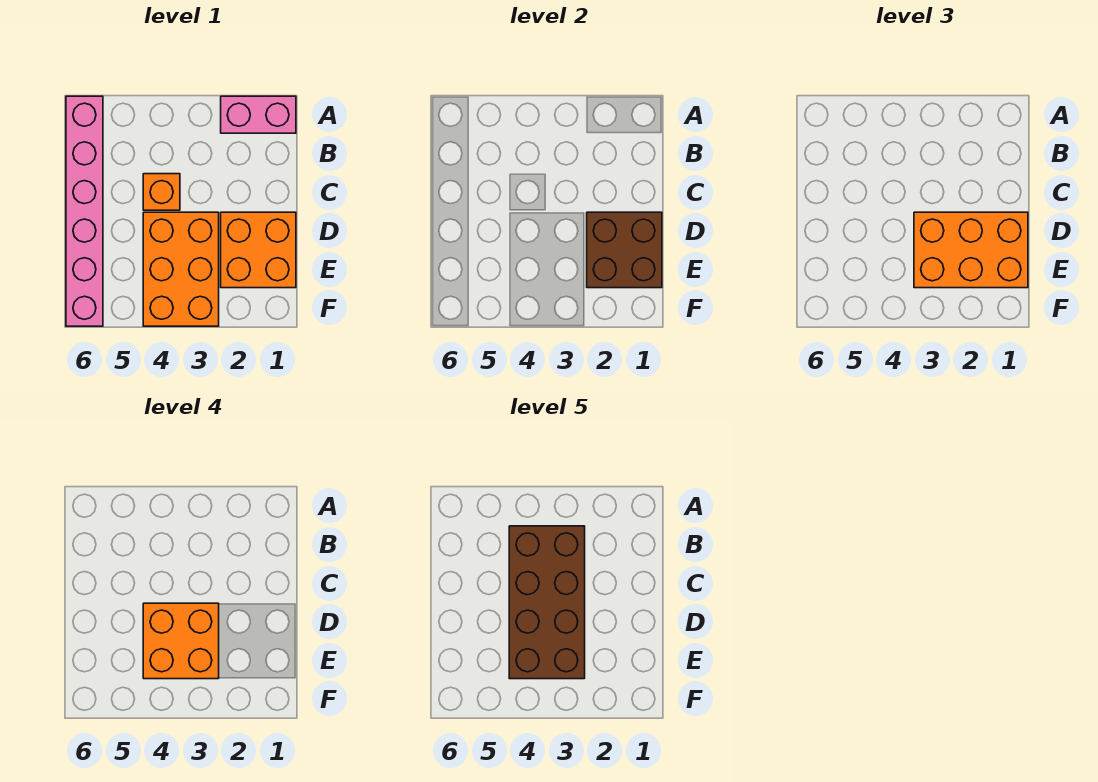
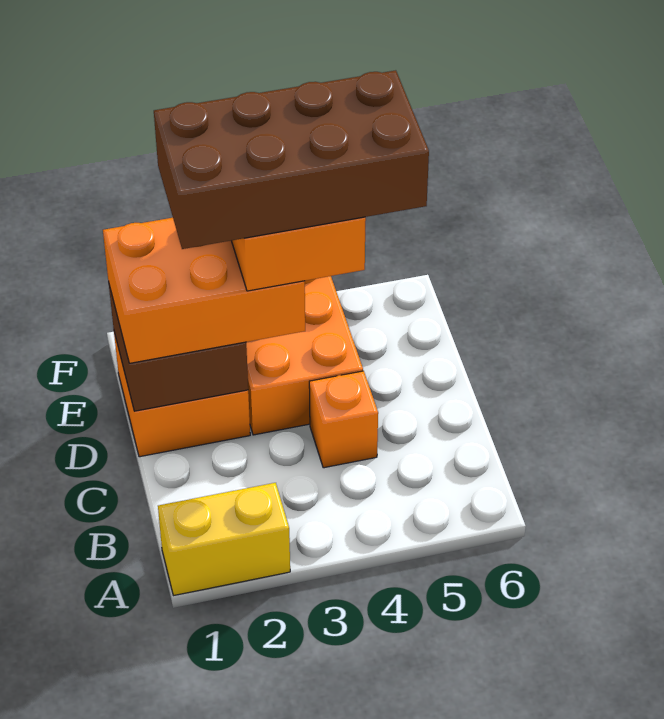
pink 1x2 brick [221,96,296,133] -> yellow 1x2 brick [158,483,290,595]
pink 1x6 brick [66,96,103,326] -> none
brown 2x4 brick [509,526,585,679] -> brown 2x4 brick turned to [154,70,429,249]

